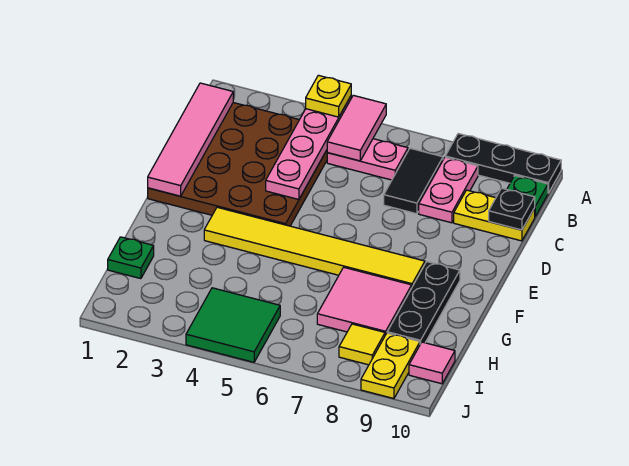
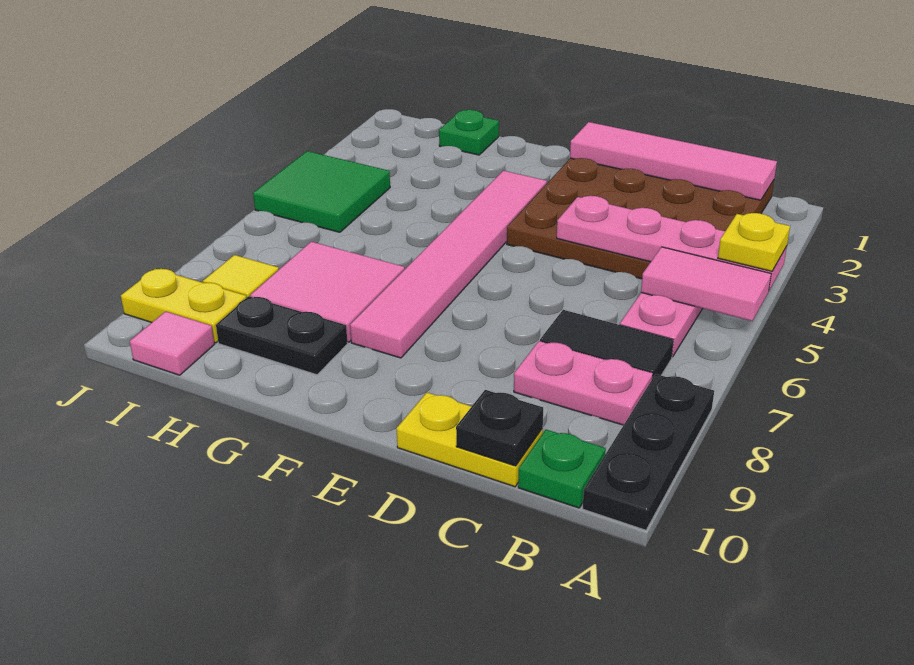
yellow 1x2 plate [454,190,535,241] -> yellow 1x2 plate turned to [397,393,543,487]
yellow 1x6 tile [204,207,425,286] -> pink 1x6 tile [350,171,547,358]
black 1x3 plate [387,262,460,344] -> black 1x2 plate [216,296,348,375]

